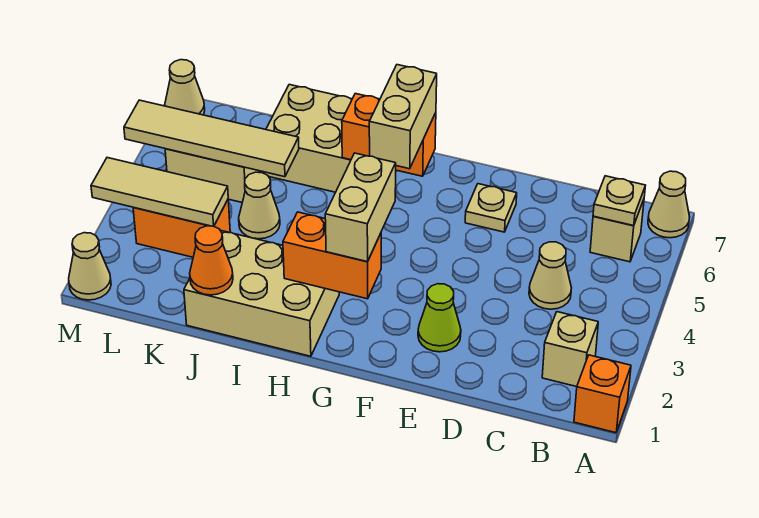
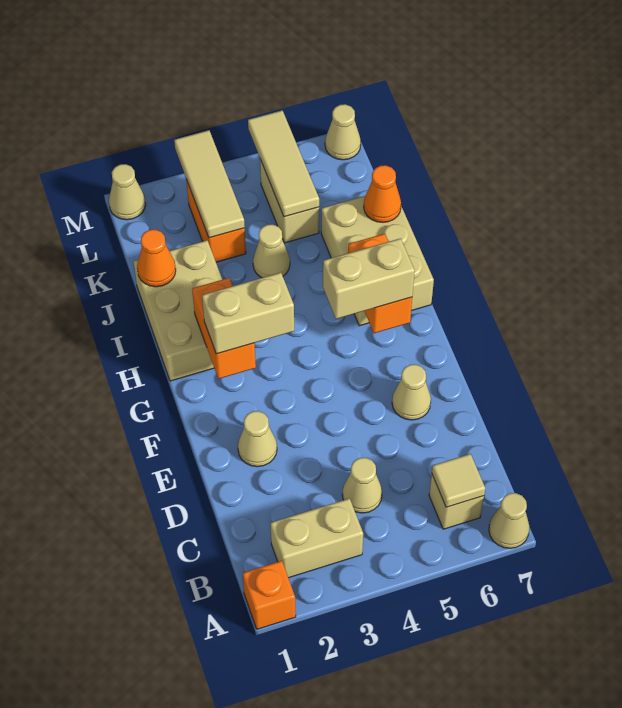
tan 1x1 brick [542,312,598,387] -> tan 1x2 brick [271,498,363,578]
tan 1x1 plate [593,176,646,226] -> tan 1x1 tile [432,454,485,507]
lime 1x1 cone [418,284,461,352] -> tan 1x1 cone [238,411,277,467]
tan 1x1 plate [465,184,517,232] -> tan 1x1 cone [392,364,431,420]
tan 1x4 tile [124,100,299,177] -> tan 1x3 tile [248,110,319,217]
none -> orange 1x1 cone [364,165,401,222]

